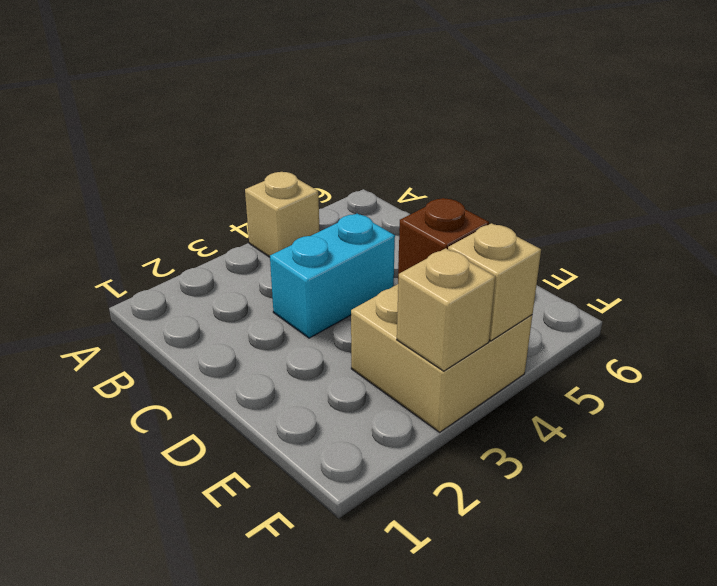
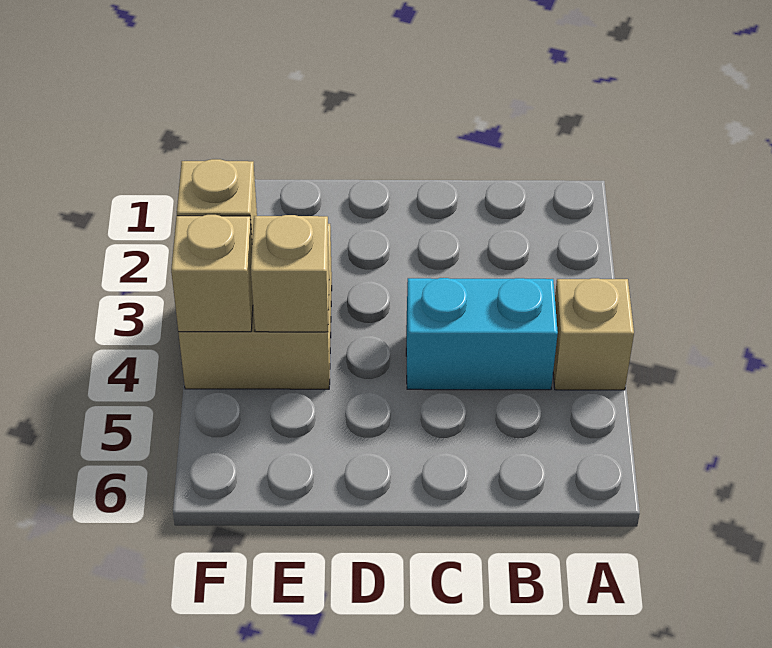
cyan 1x2 brick [270,214,395,338] -> cyan 1x2 brick turned to [406,278,558,390]
brown 1x1 brick [398,198,489,279] -> tan 1x1 brick [251,215,329,332]

